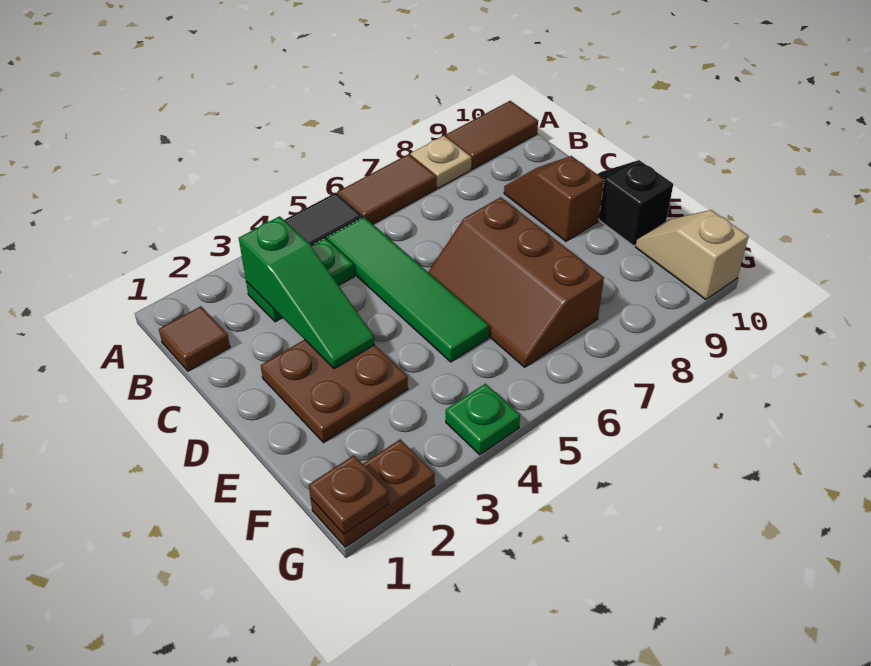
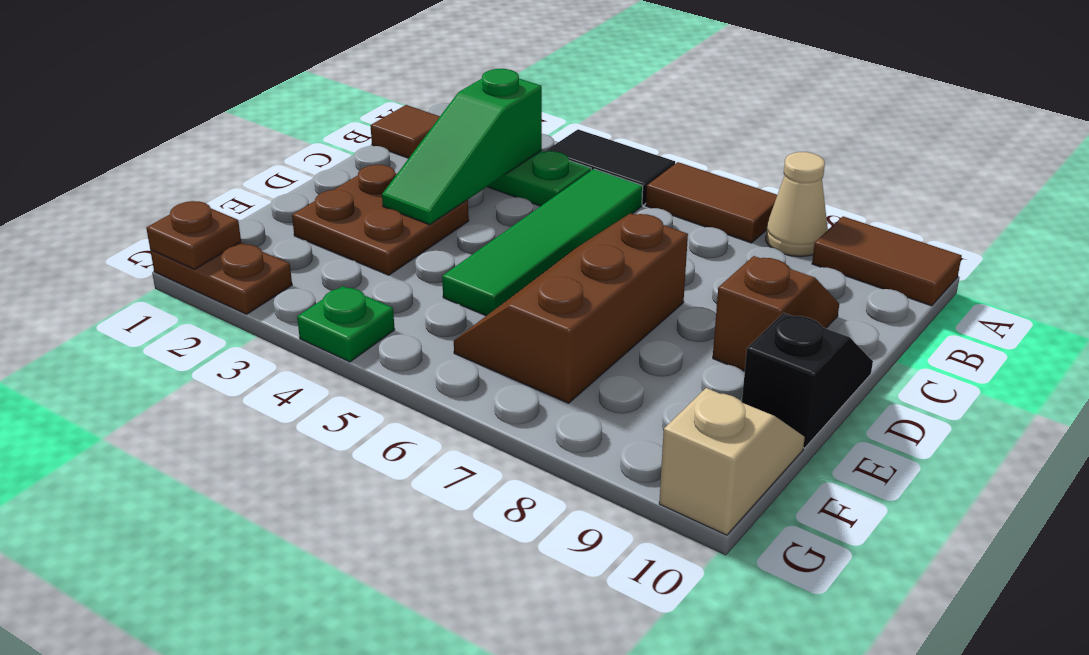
tan 1x1 plate [411,136,471,188] -> tan 1x1 cone [766,152,828,257]

